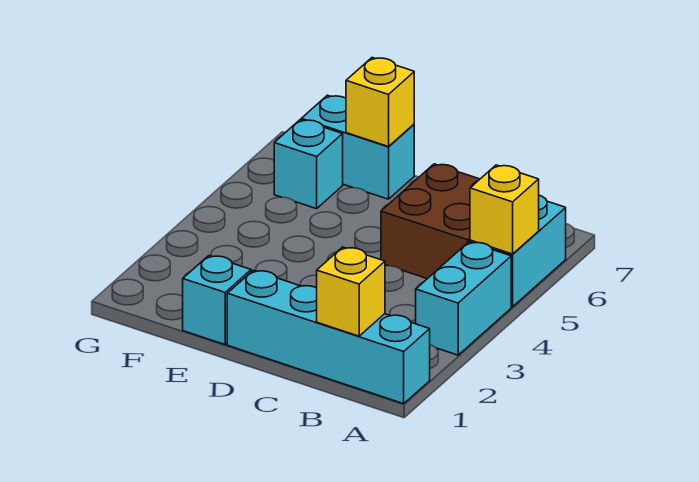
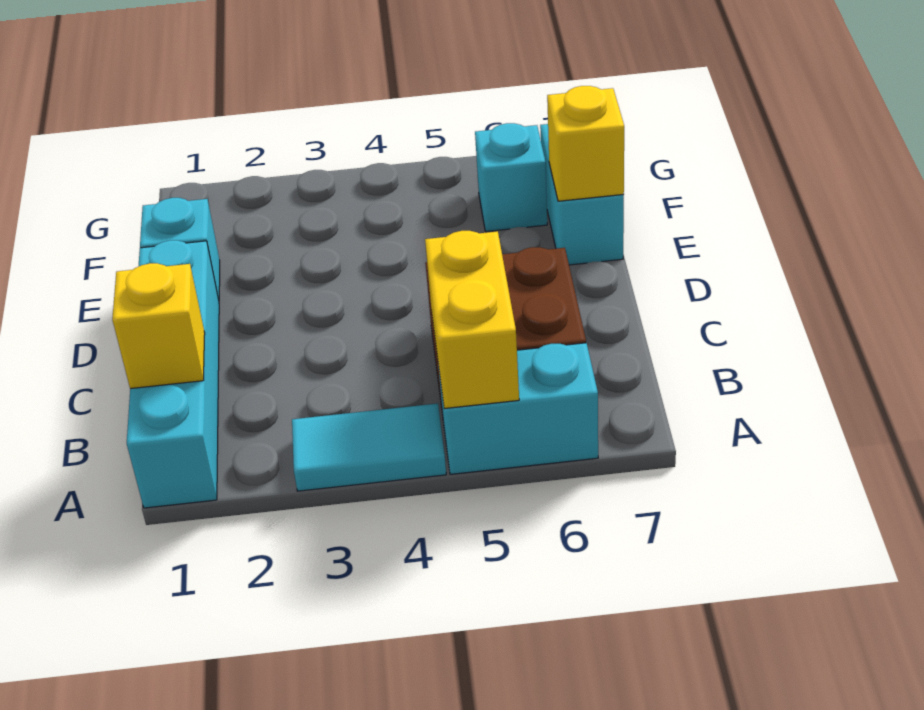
cyan 1x2 brick [416,242,511,355] -> cyan 1x2 tile [292,403,446,491]
yellow 1x1 brick [470,165,539,254] -> yellow 1x2 brick [425,231,519,409]

